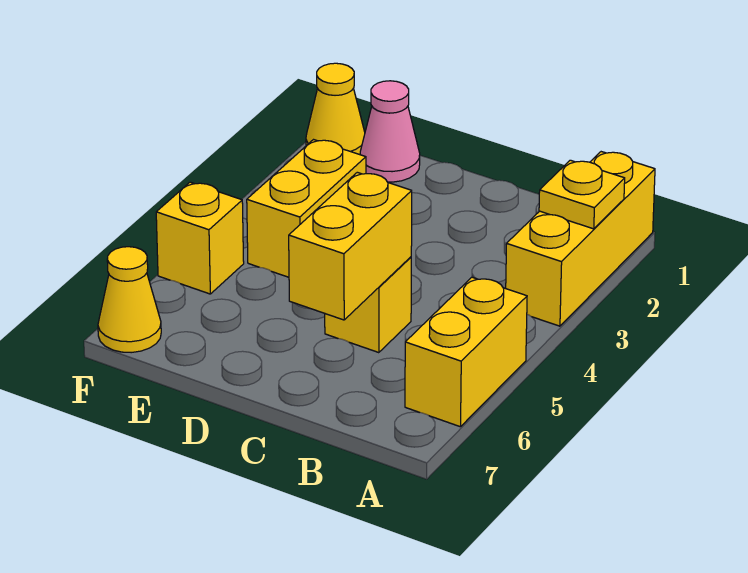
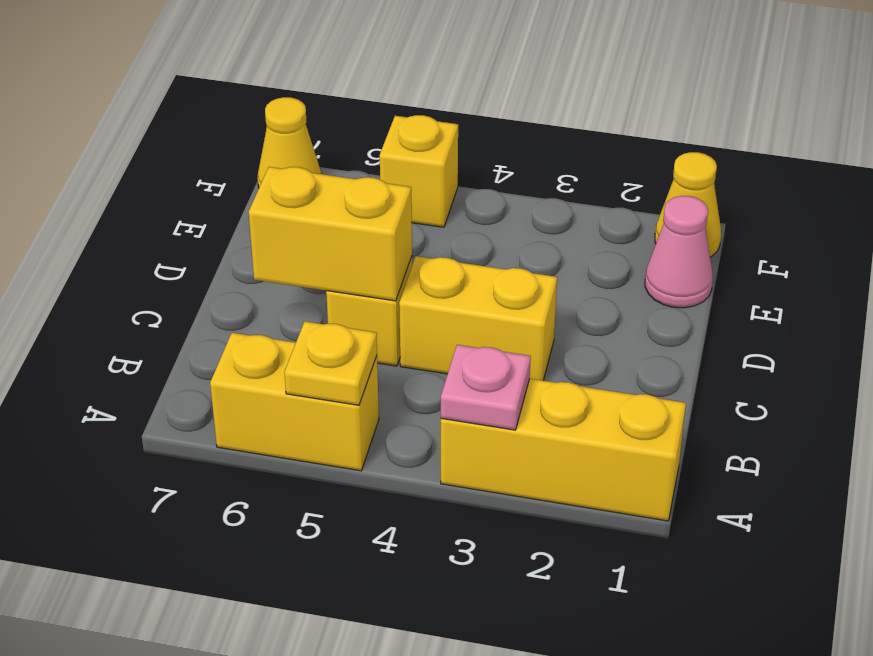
yellow 1x1 plate [539,160,625,229] -> yellow 1x1 plate moved to [284,322,377,405]
none -> pink 1x1 plate [441,345,531,430]
yellow 1x2 brick [247,140,366,277] -> yellow 1x2 brick moved to [399,256,557,380]

